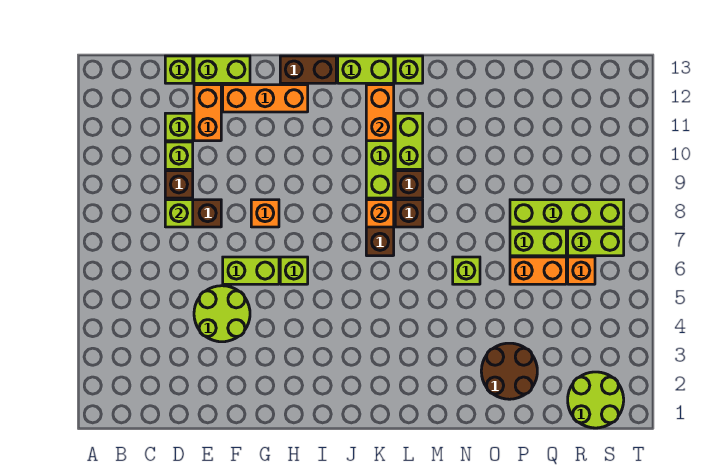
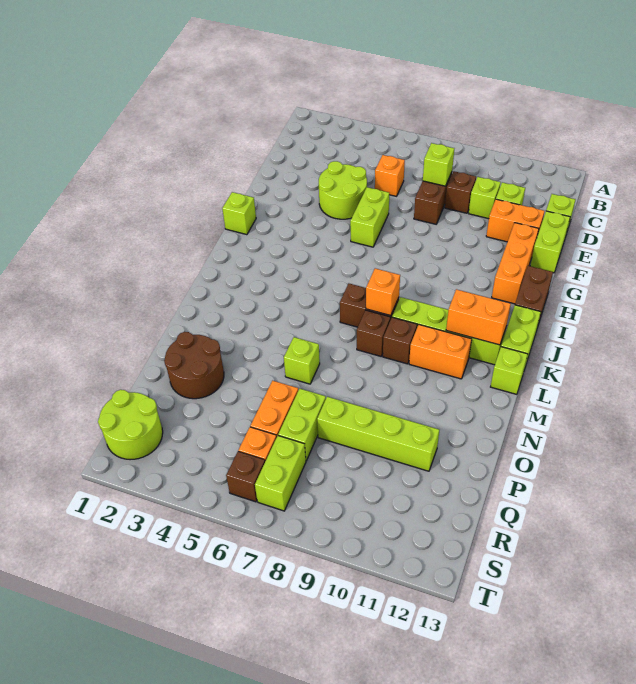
orange 1x1 brick [251,200,279,227] -> orange 1x1 brick moved to [375,155,405,196]
lime 1x1 brick [280,257,308,284] -> lime 1x1 brick moved to [222,192,256,235]
lime 1x2 brick [395,113,423,169] -> orange 1x2 brick [409,325,472,379]
lime 1x4 brick [510,200,624,227] -> lime 1x4 brick turned to [317,397,439,471]
none -> brown 1x1 brick [226,451,265,502]

